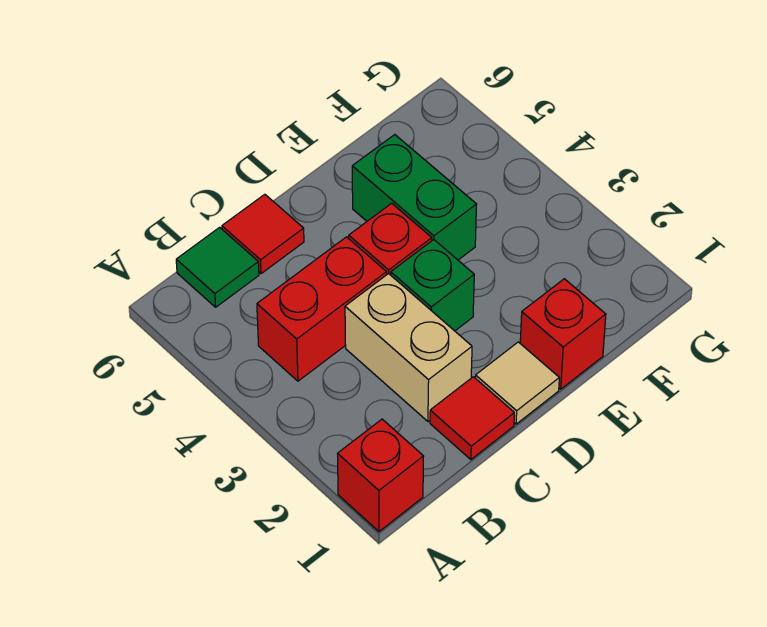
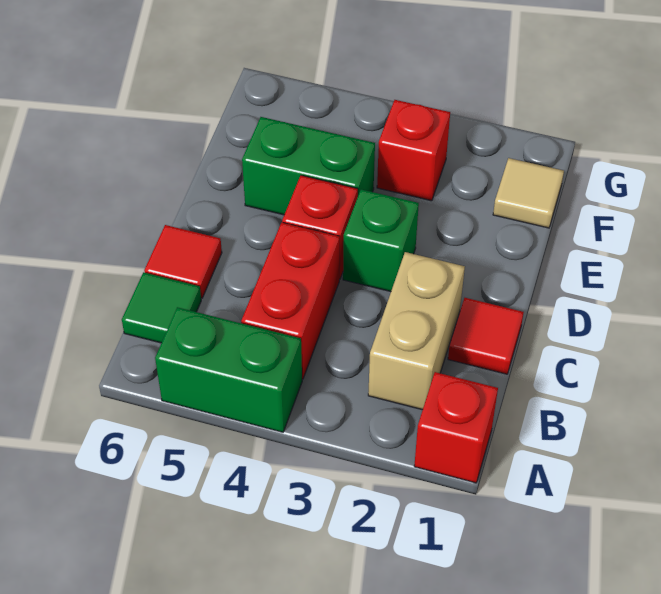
none -> green 1x2 brick [155,307,302,432]
tan 1x2 brick [345,273,472,421] -> tan 1x2 brick turned to [368,252,465,410]
tan 1x1 tile [475,342,559,424] -> tan 1x1 tile moved to [493,158,564,228]
red 1x1 brick [520,279,606,389] -> red 1x1 brick moved to [377,100,450,201]

